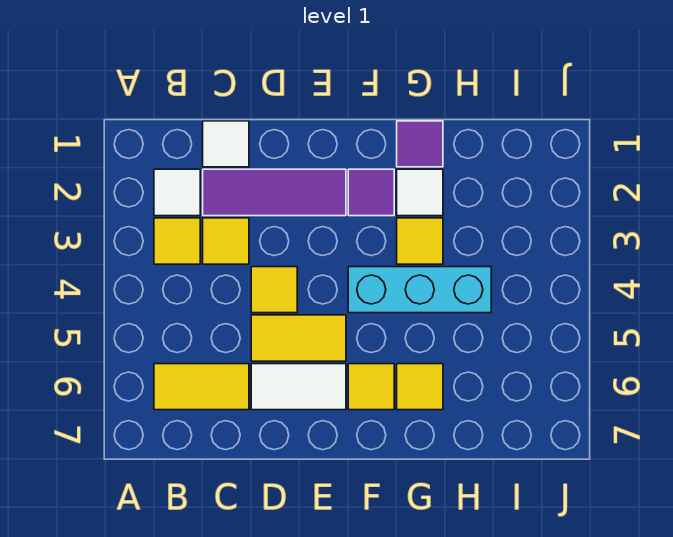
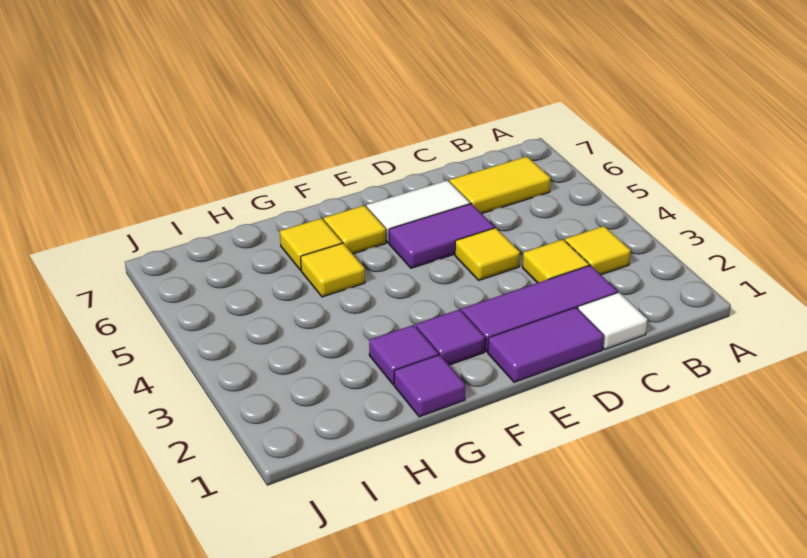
white 1x1 tile [154,169,200,216] -> none
none -> purple 1x2 tile [488,307,604,382]
yellow 1x2 tile [251,315,346,361] -> purple 1x2 tile [389,204,494,268]
cyan 1x3 brick [348,267,491,313] -> none
white 1x1 tile [397,169,443,216] -> purple 1x1 tile [369,325,438,385]
yellow 1x1 tile [397,218,443,264] -> yellow 1x1 tile moved to [301,243,365,297]

